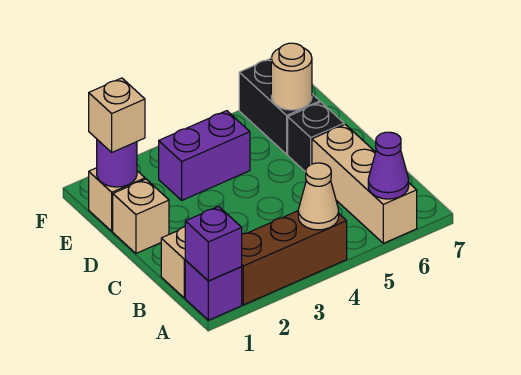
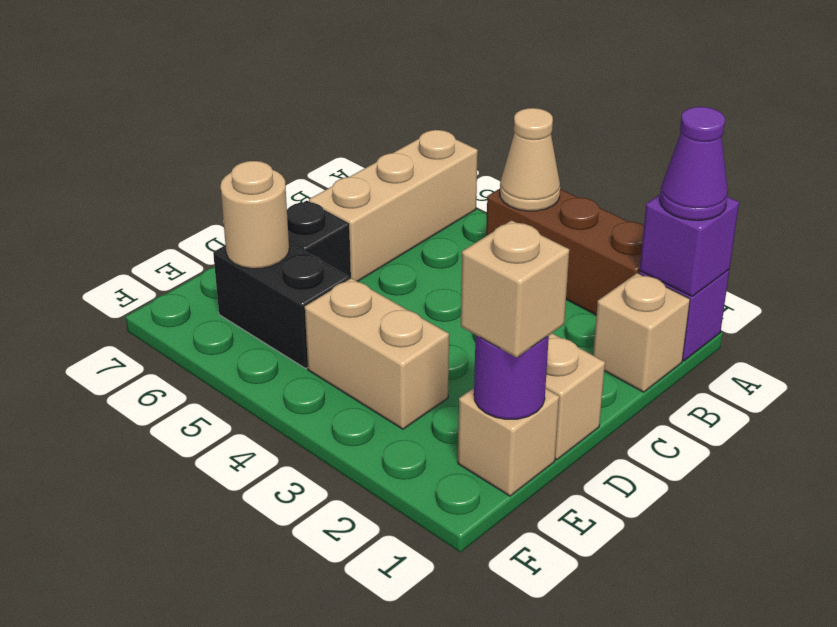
purple 1x1 cone [368,132,409,199] -> purple 1x1 cone moved to [660,107,728,220]
purple 1x2 brick [159,111,250,200] -> tan 1x2 brick [305,278,449,429]
black 1x2 brick [239,58,320,154] -> black 1x2 brick turned to [213,243,349,368]

